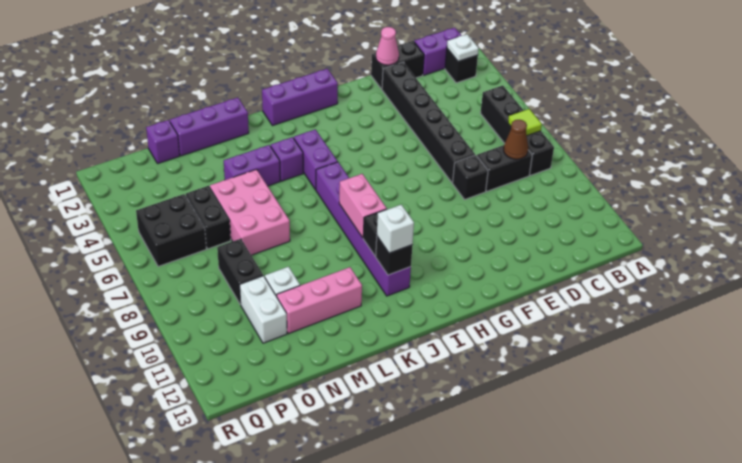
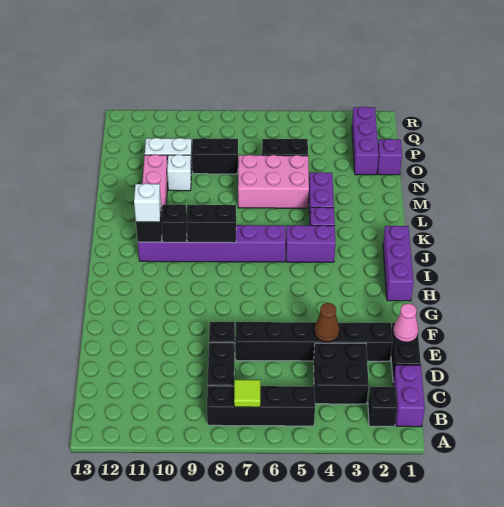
white 1x1 plate [447,34,479,61] -> none
brown 1x1 cone [504,120,528,159] -> brown 1x1 cone moved to [314,303,339,342]
pink 1x2 brick [339,174,387,238] -> black 1x2 brick [186,205,236,243]
purple 1x3 brick [170,98,249,156] -> purple 1x3 brick moved to [352,107,379,175]
black 2x2 brick [136,194,206,267] -> black 2x2 brick moved to [314,343,369,404]

